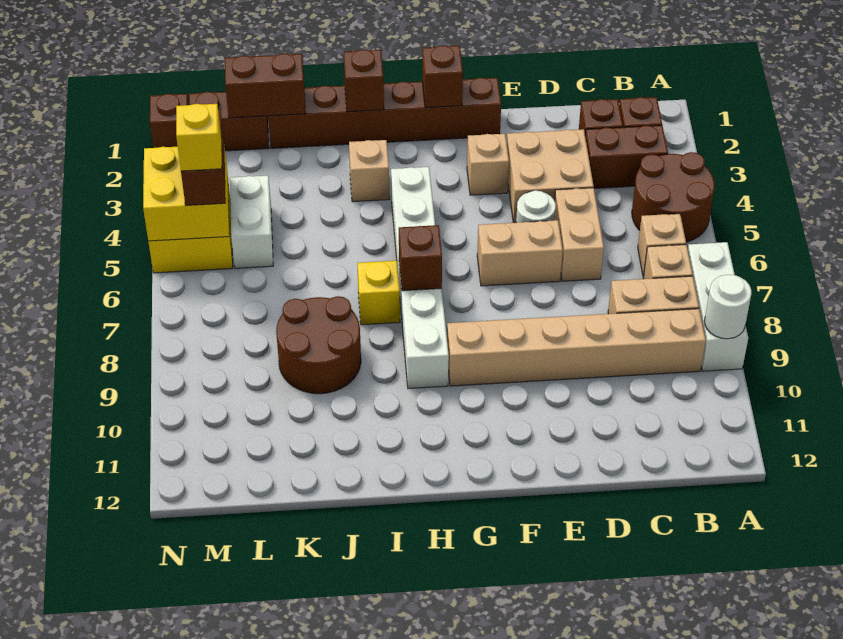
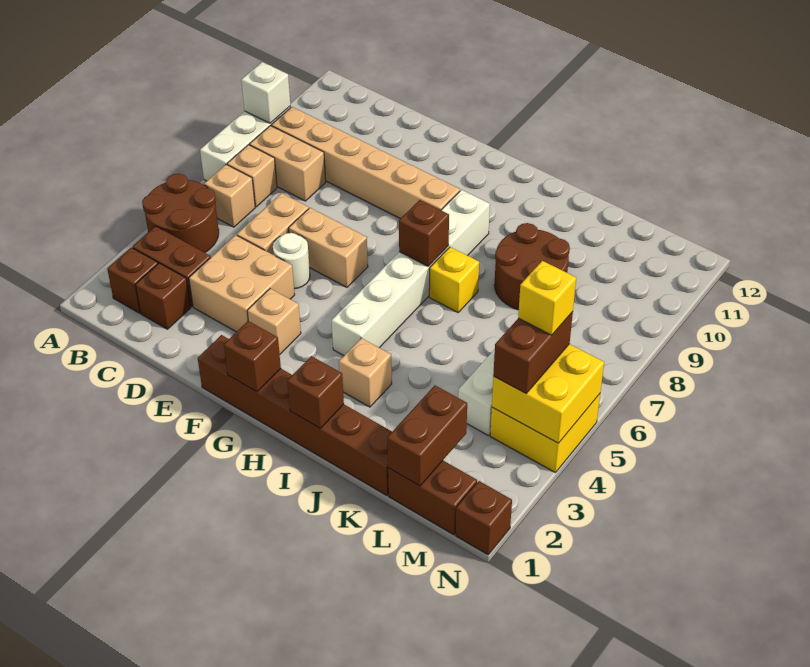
white 1x1 round brick [705,275,751,339] -> white 1x1 brick [241,62,290,123]
brown 1x2 brick [225,54,306,118] -> brown 1x2 brick turned to [387,386,467,486]

